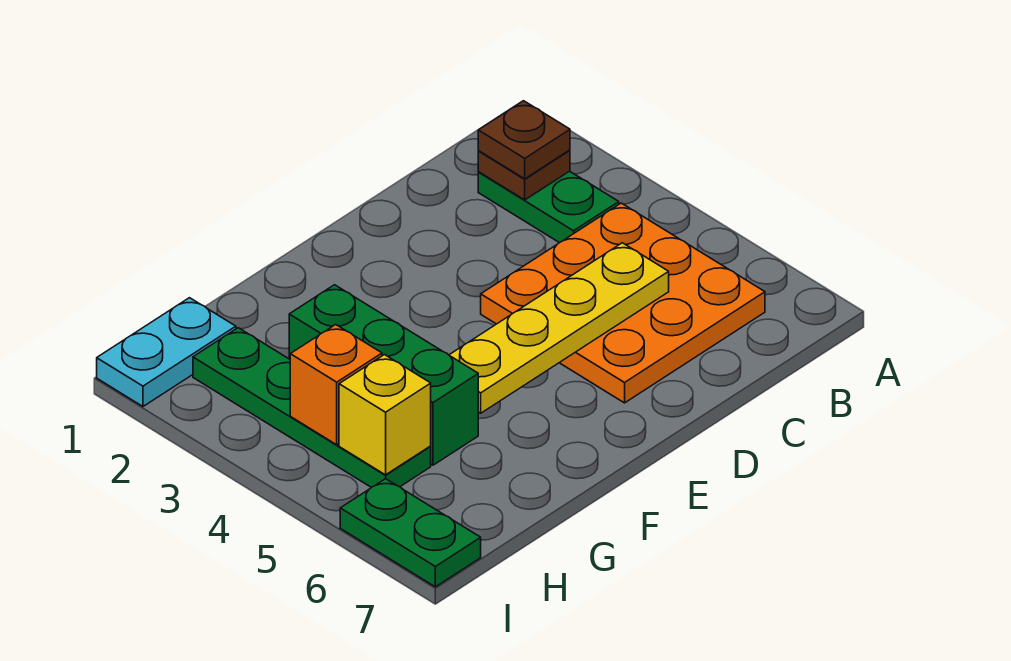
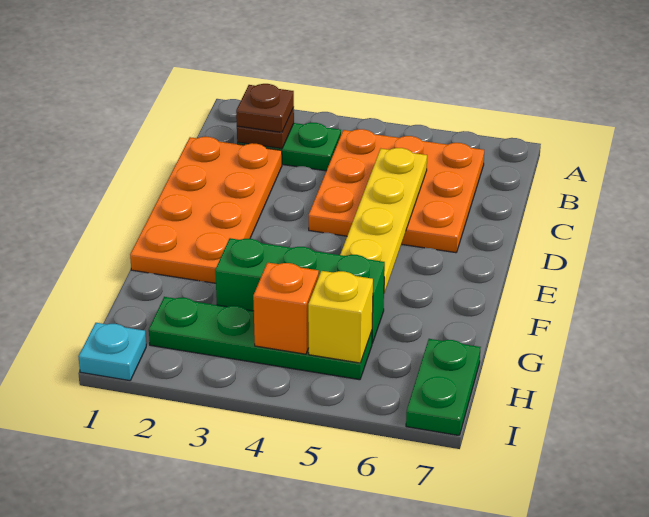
none -> orange 2x4 plate [130,137,282,283]
cyan 1x2 plate [97,298,236,406] -> cyan 1x1 plate [78,323,146,381]
green 1x2 plate [340,479,481,587] -> green 1x2 plate turned to [406,339,481,436]

